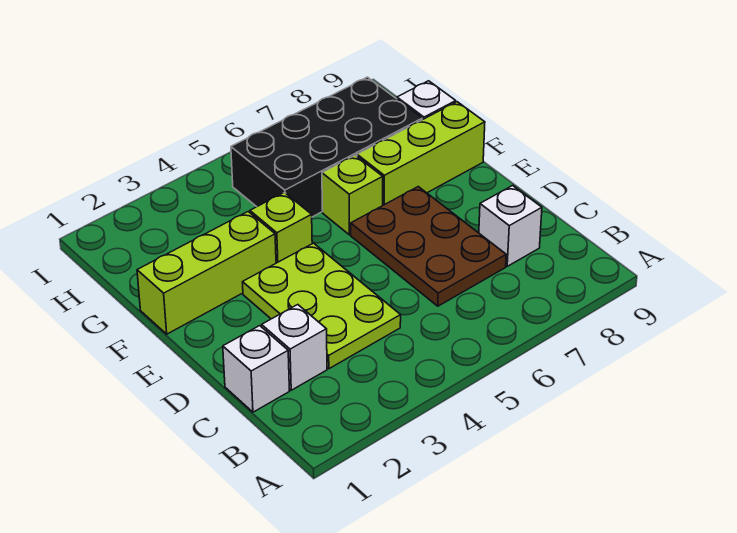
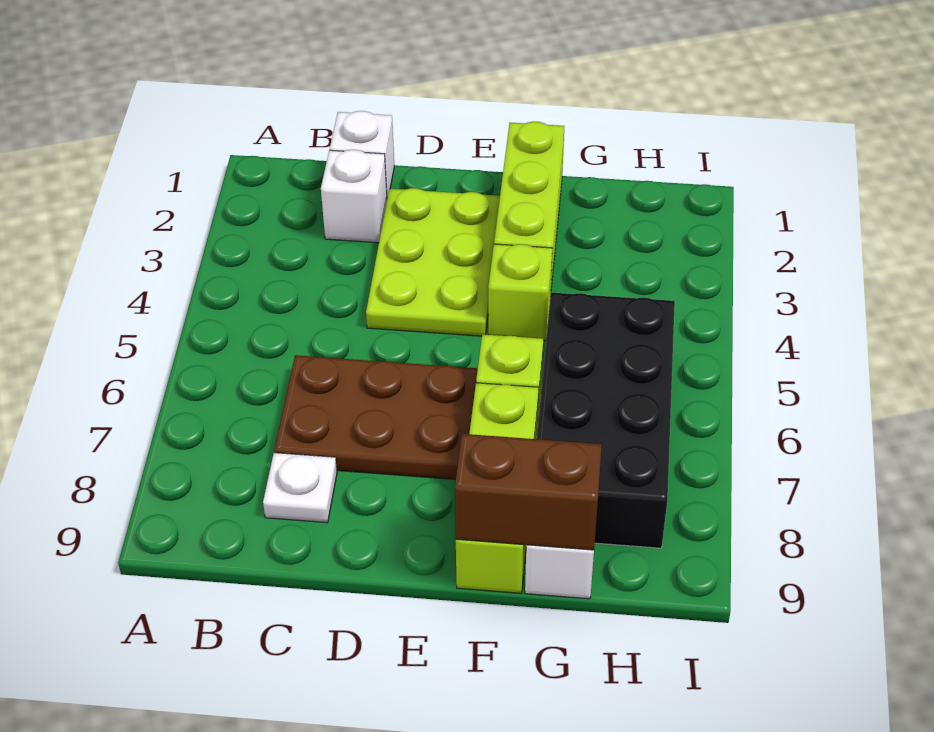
lime 2x3 plate [243,243,401,369] -> lime 2x3 plate turned to [366,188,500,336]
white 1x1 brick [479,186,542,266] -> white 1x1 plate [263,453,337,523]
none -> brown 1x2 brick [455,434,602,550]

